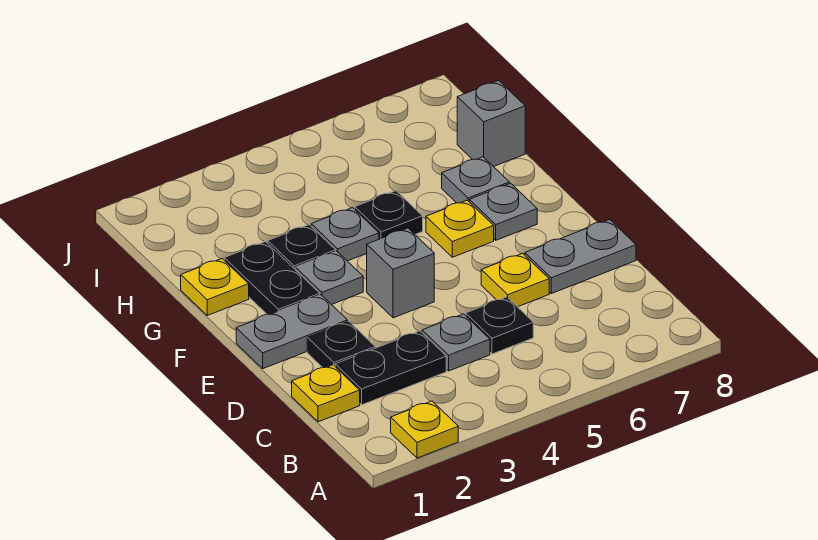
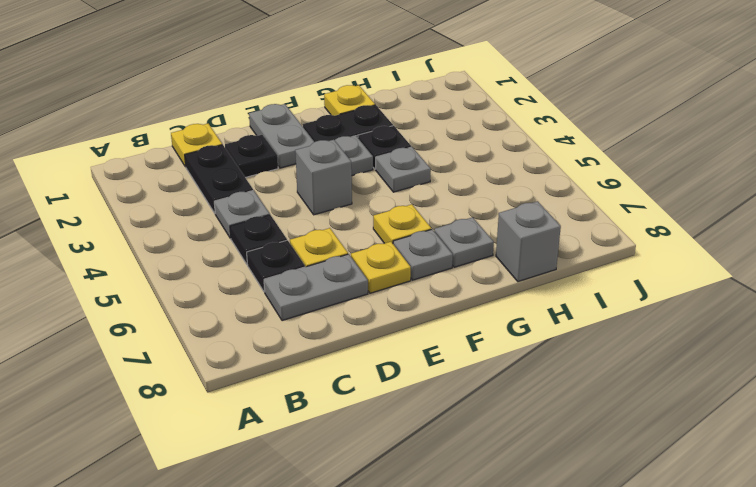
yellow 1x1 plate [391,401,458,458] -> yellow 1x1 plate moved to [351,242,411,293]
grey 1x2 plate [525,220,636,293] -> grey 1x2 plate turned to [264,254,368,321]
black 1x1 plate [355,191,423,239] -> black 1x1 plate moved to [247,240,305,292]

